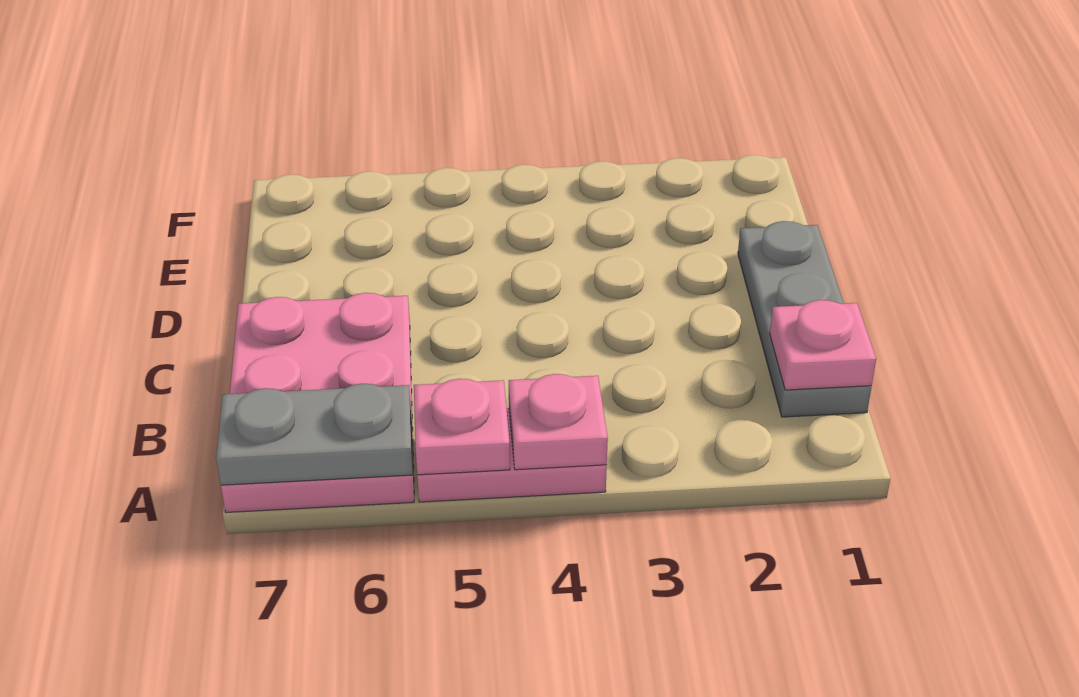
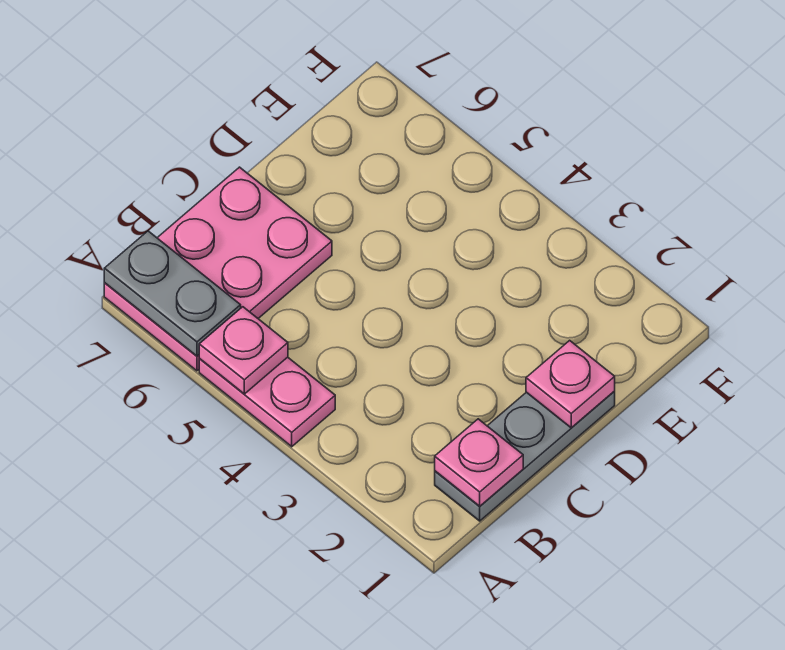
pink 1x1 plate [509,374,608,470] -> pink 1x1 plate moved to [526,340,615,428]

